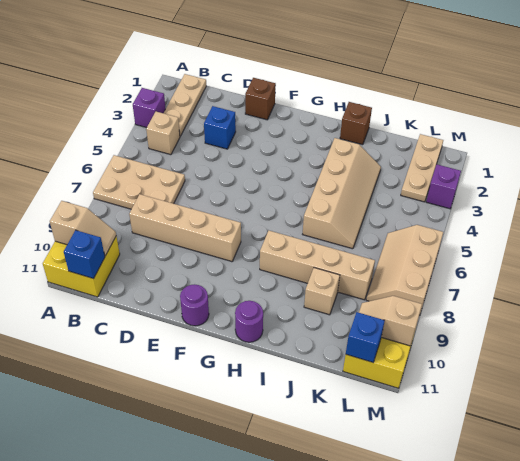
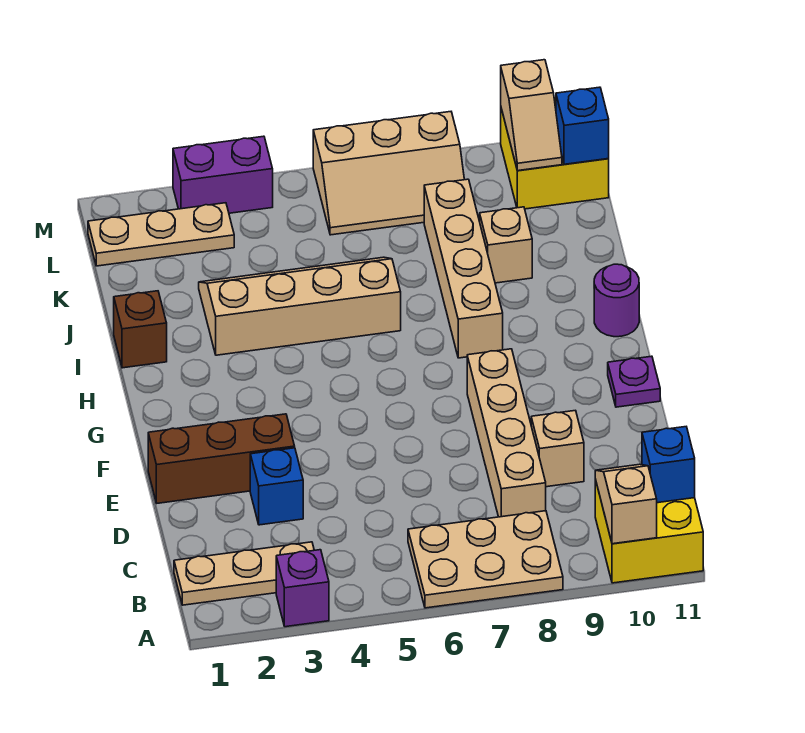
tan 2x3 plate [93,155,185,209] -> tan 2x3 plate turned to [408,511,563,608]
tan 1x1 brick [146,112,180,155] -> tan 1x1 brick moved to [531,410,584,487]
brown 1x1 brick [245,78,276,120] -> brown 1x3 brick [148,414,295,503]
purple 1x1 round brick [180,284,209,326] -> purple 1x1 plate [608,356,660,407]
purple 1x1 brick [426,164,461,209] -> purple 1x2 brick [173,136,273,213]

